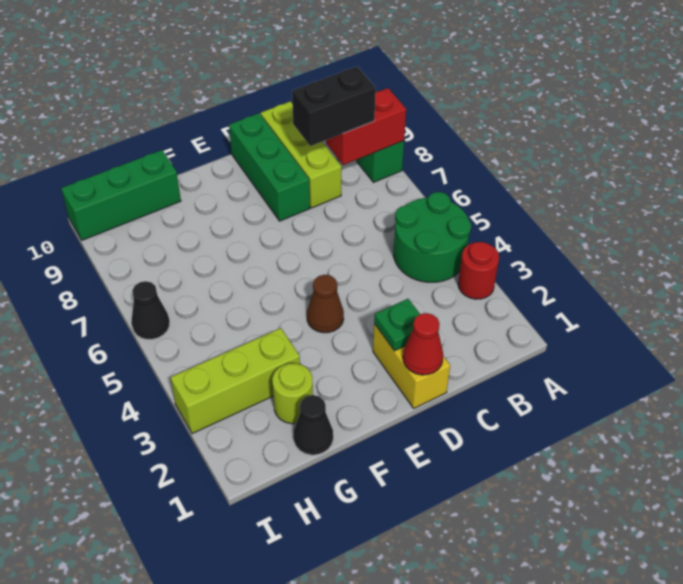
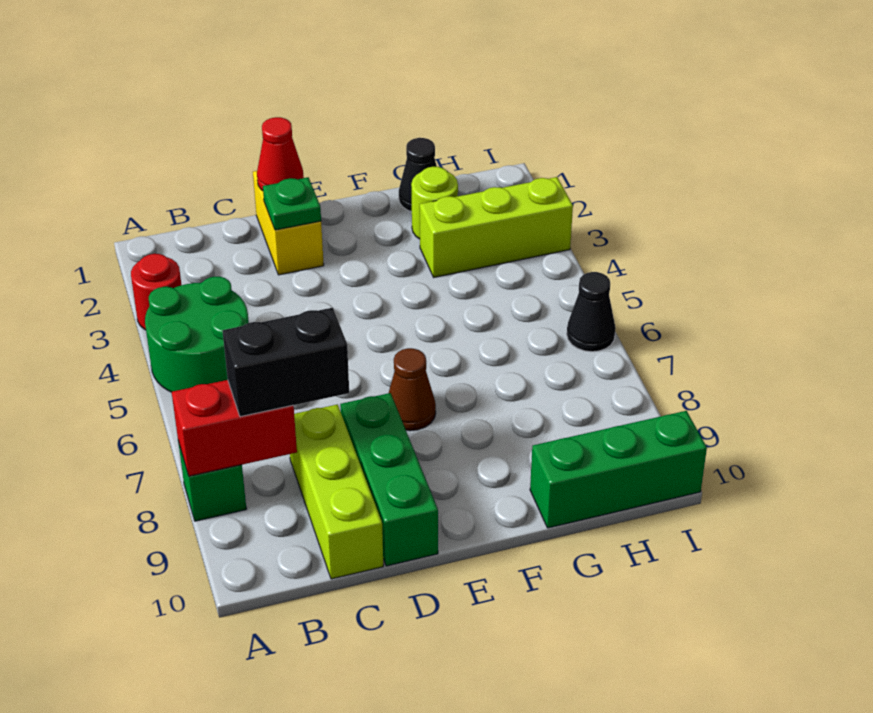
brown 1x1 cone [307,275,344,333] -> brown 1x1 cone moved to [389,348,436,431]

